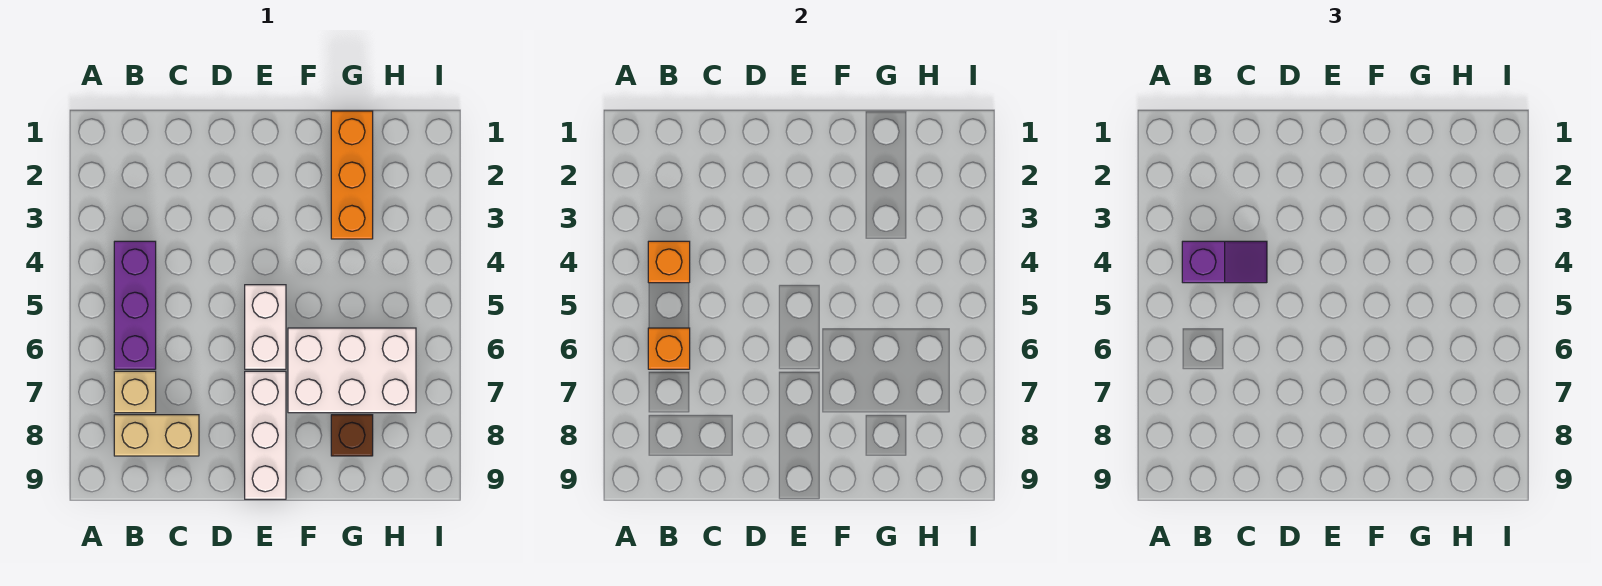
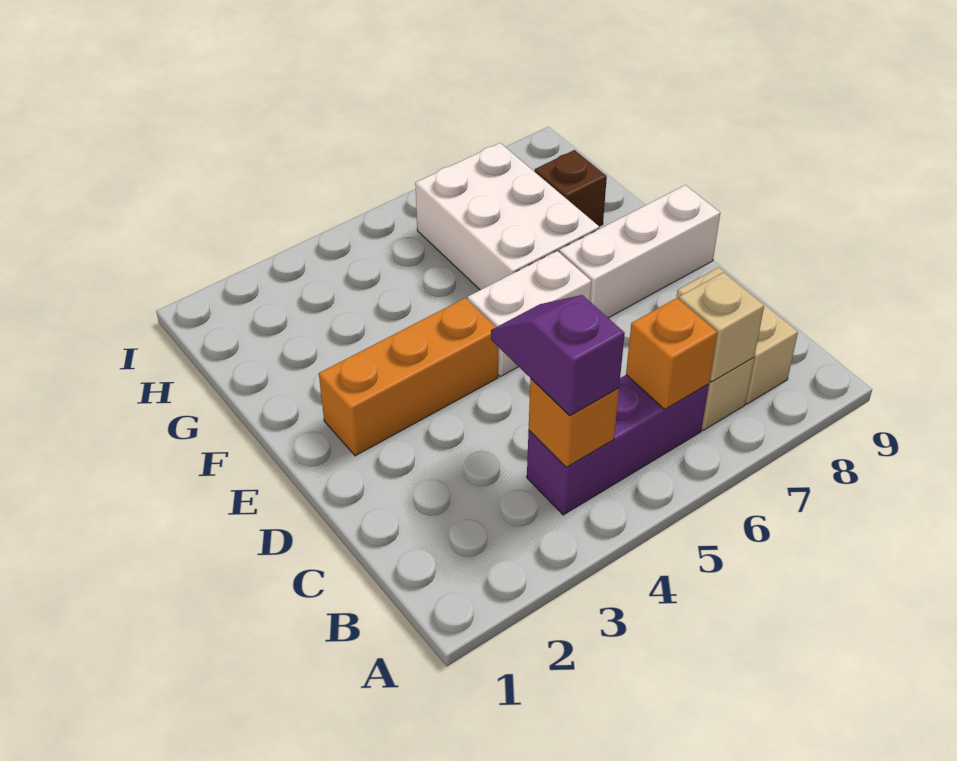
none -> tan 1x1 brick [679,272,764,382]
orange 1x3 brick [331,111,373,239] -> orange 1x3 brick moved to [319,298,499,456]

